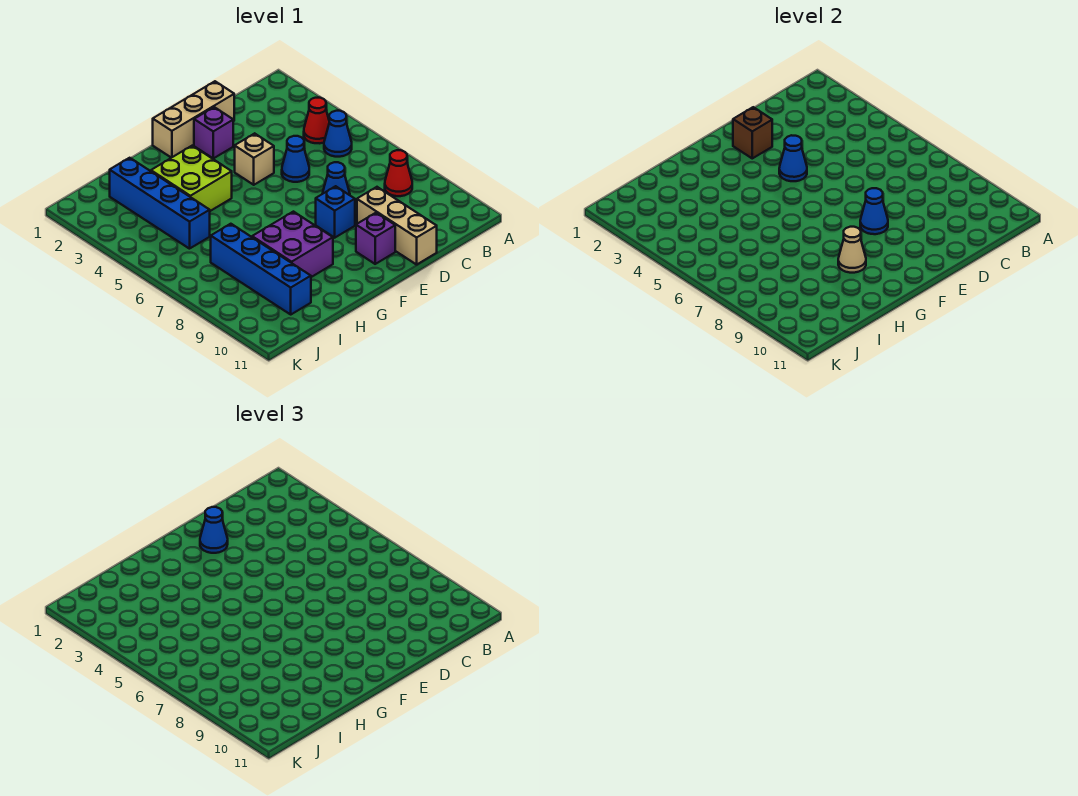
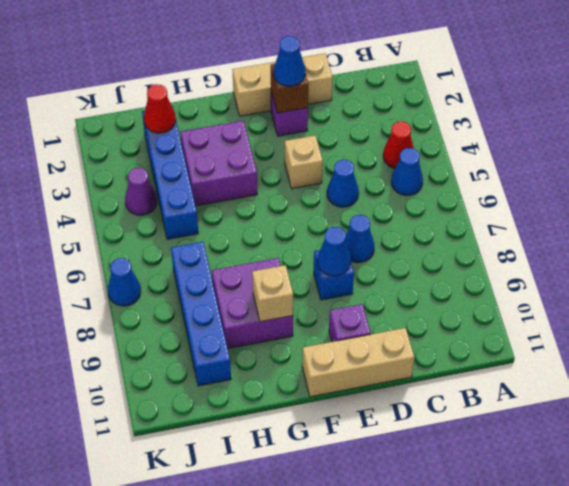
red 1x1 cone [385,150,412,196] -> red 1x1 cone moved to [144,84,176,133]
tan 1x3 brick [357,187,437,265] -> tan 1x3 brick turned to [302,328,414,397]
blue 1x1 cone [779,135,807,181] -> blue 1x1 cone moved to [108,258,141,306]
lime 2x2 brick [151,146,232,211] -> purple 2x2 brick [180,121,257,206]
tan 1x1 cone [838,227,866,273] -> tan 1x1 brick [252,265,293,322]
none -> purple 1x1 cone [125,168,157,215]

